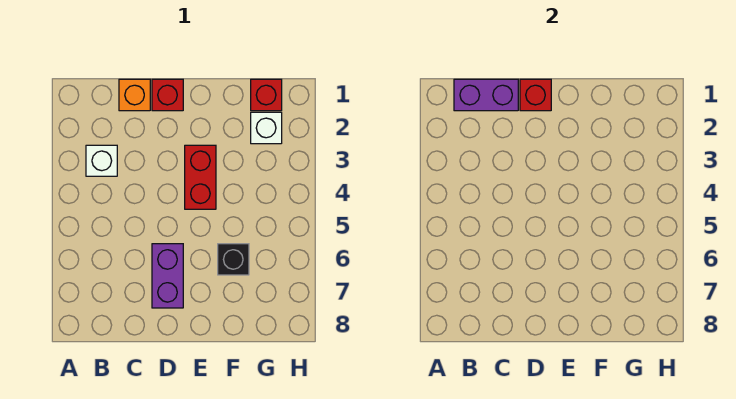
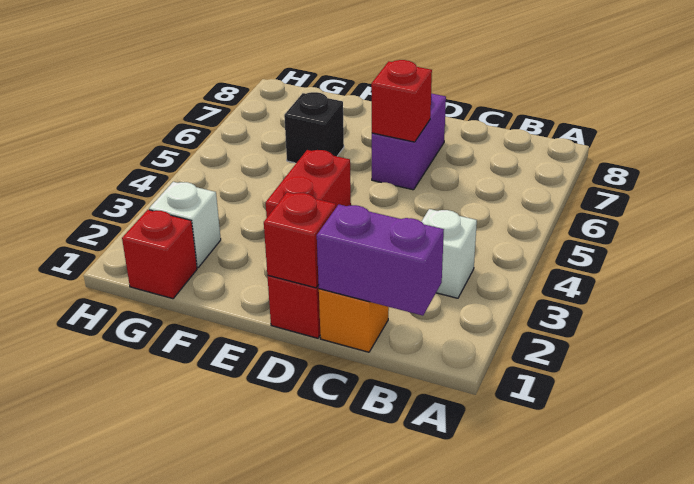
none -> red 1x1 brick [371,60,432,142]

